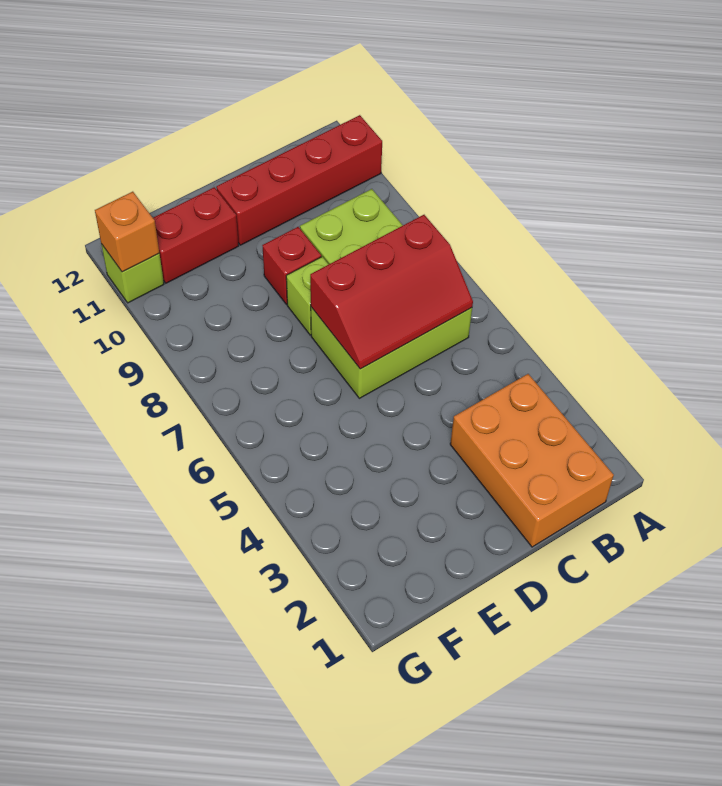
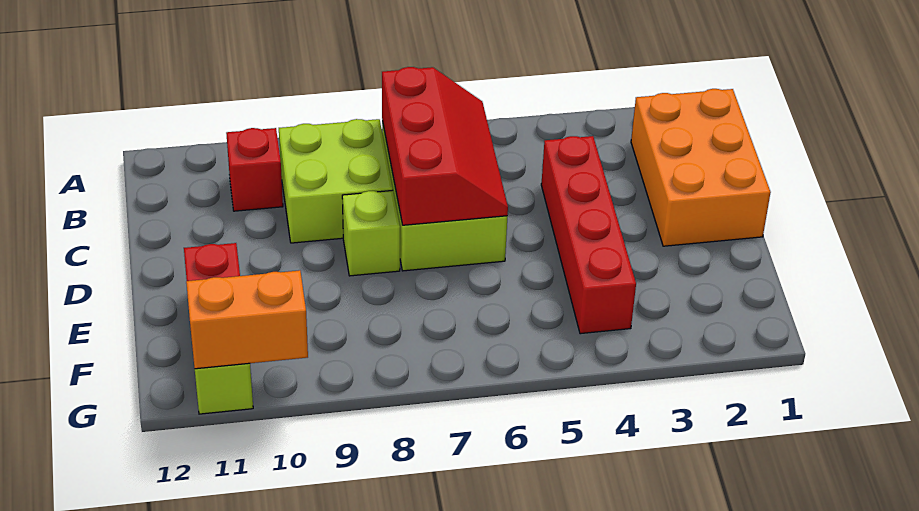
red 1x4 brick [216,115,382,245] -> red 1x4 brick moved to [541,136,636,334]
orange 2x3 brick [450,374,614,547] -> orange 2x3 brick turned to [631,89,771,246]
red 1x1 brick [262,227,321,304] -> red 1x1 brick moved to [226,128,283,211]
orange 1x1 brick [95,192,159,272] -> orange 1x2 brick [186,270,308,369]

